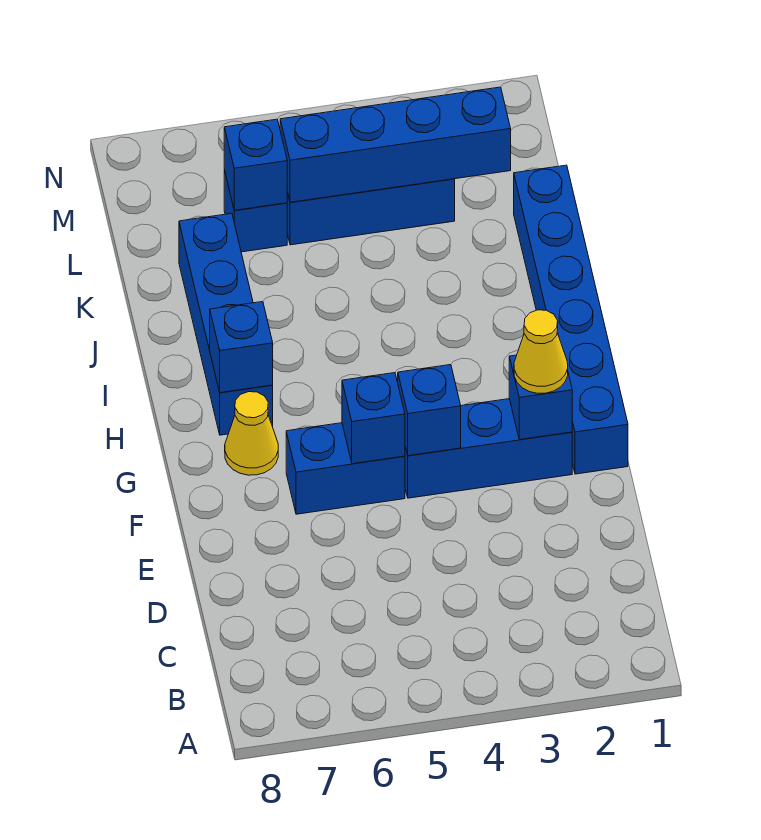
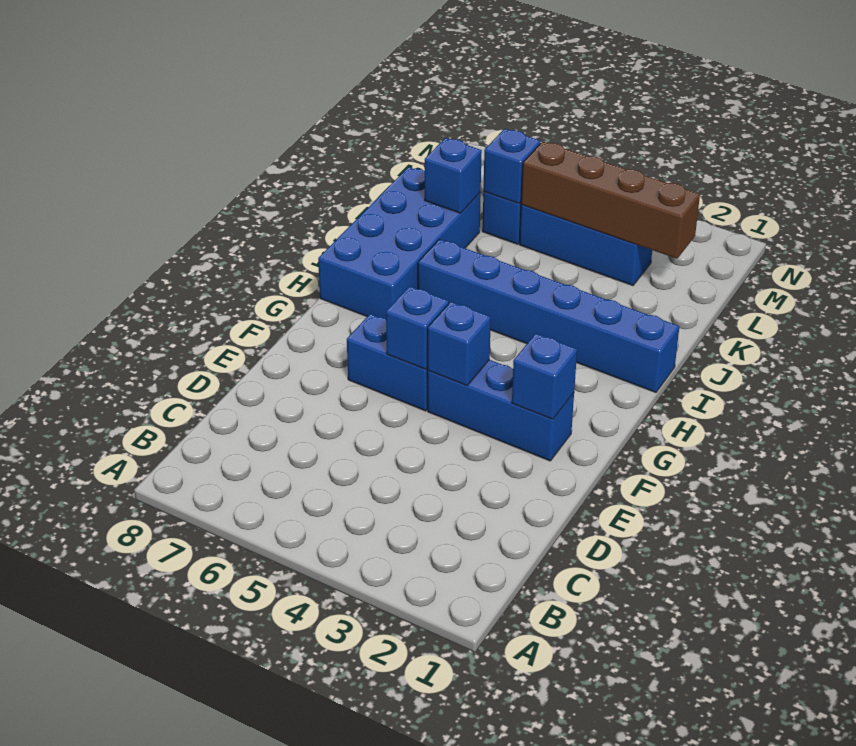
blue 1x6 brick [514,165,628,474] -> blue 1x6 brick turned to [418,239,679,392]
yellow 1x1 cone [514,310,568,393] -> none
yellow 1x1 cone [225,392,278,475] -> none
blue 1x4 brick [179,213,273,435] -> blue 2x4 brick [318,167,481,319]
blue 1x1 brick [210,302,273,393] -> blue 1x1 brick moved to [425,138,482,213]
blue 1x4 brick [280,87,511,202] -> brown 1x4 brick [521,142,700,259]

